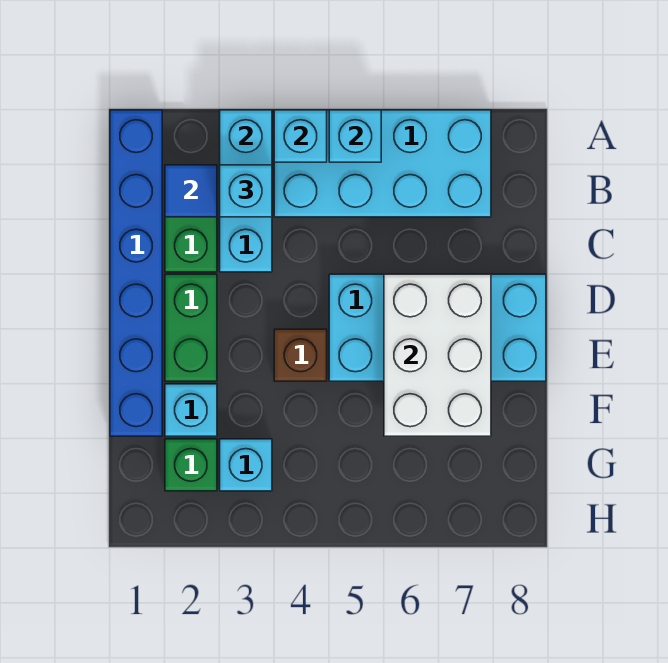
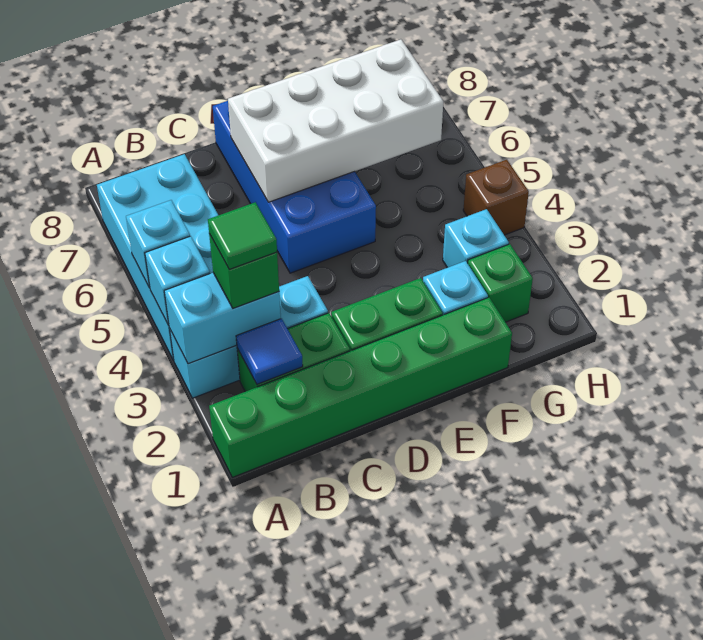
blue 1x6 brick [110,110,162,436] -> green 1x6 brick [209,297,512,477]
cyan 1x1 brick [220,165,272,217] -> green 1x1 brick [209,234,279,309]
none -> green 1x1 tile [208,202,277,270]
cyan 2x4 brick [329,274,546,381] -> blue 2x4 brick [213,101,376,273]
white 2x3 brick [384,274,491,436] -> white 2x4 brick [228,39,443,202]
brown 1x1 brick [274,329,327,381] -> brown 1x1 brick moved to [463,160,529,235]

